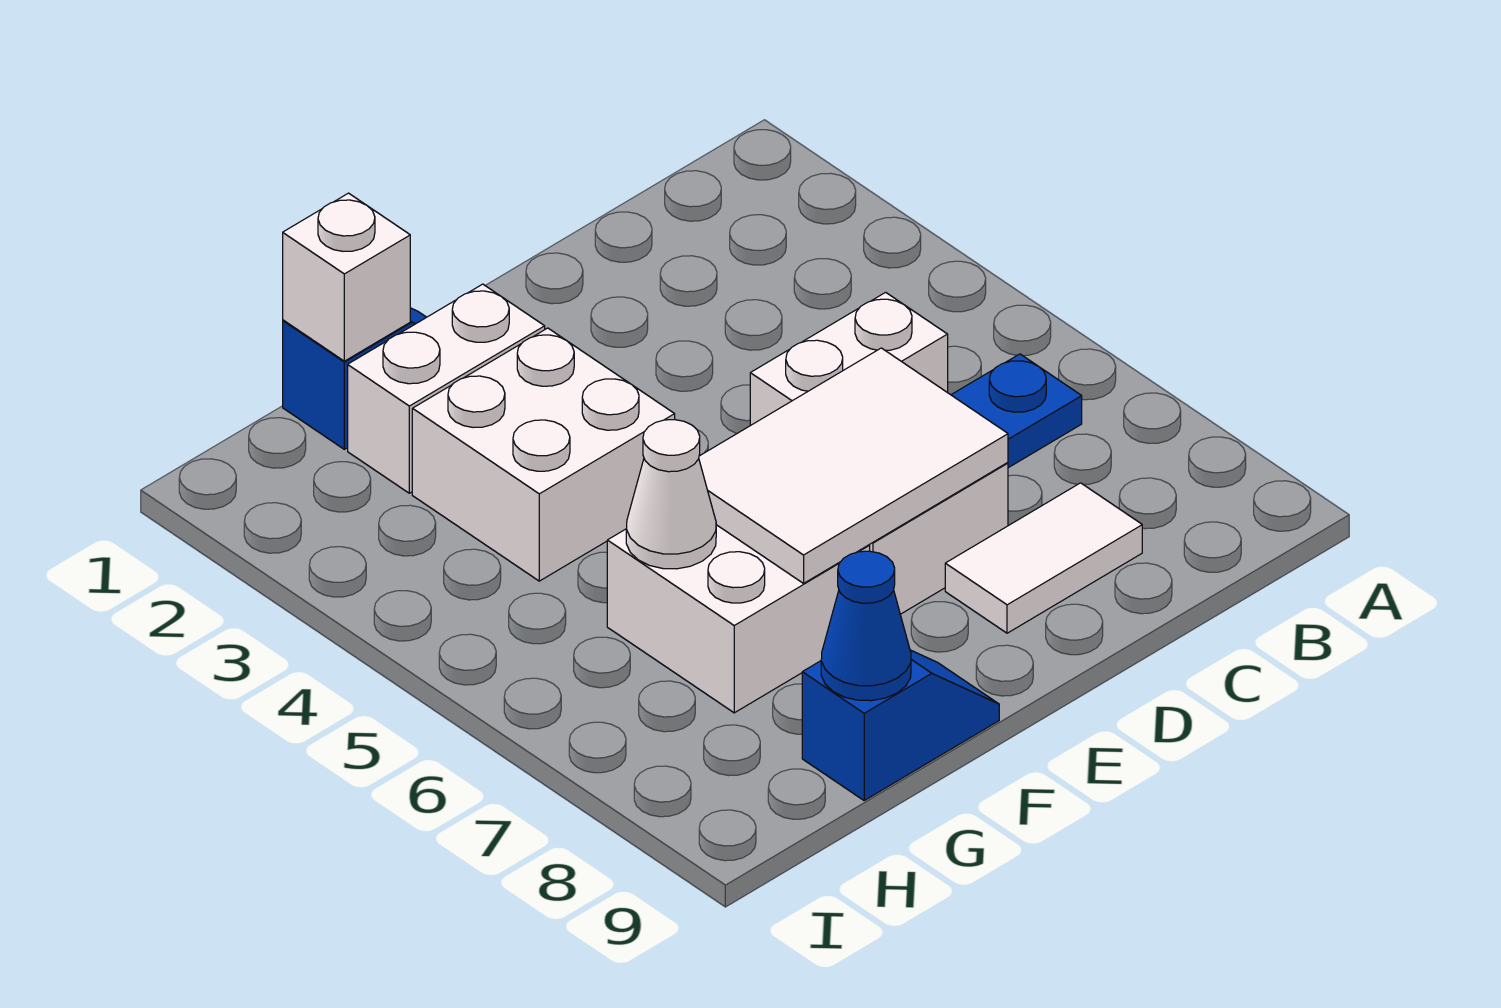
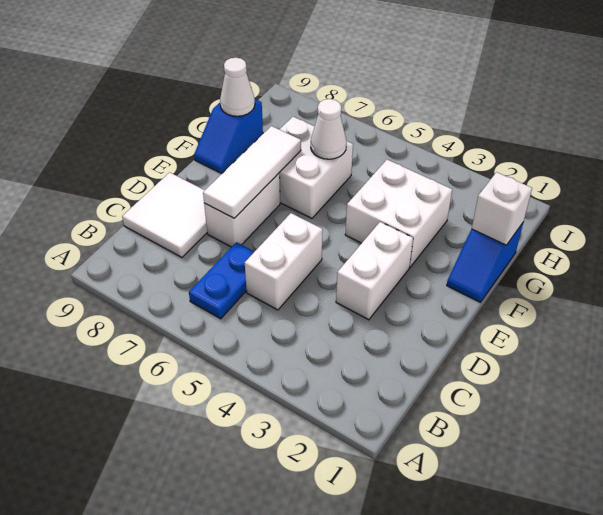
white 1x2 tile [945,483,1142,633] -> white 2x2 tile [122,172,207,257]
white 2x3 tile [699,348,1008,583] -> white 1x3 tile [203,126,301,218]
white 1x2 brick [348,284,545,493] -> white 1x2 brick moved to [336,222,413,320]
blue 1x1 cone [821,551,911,701] -> white 1x1 cone [220,57,255,116]

